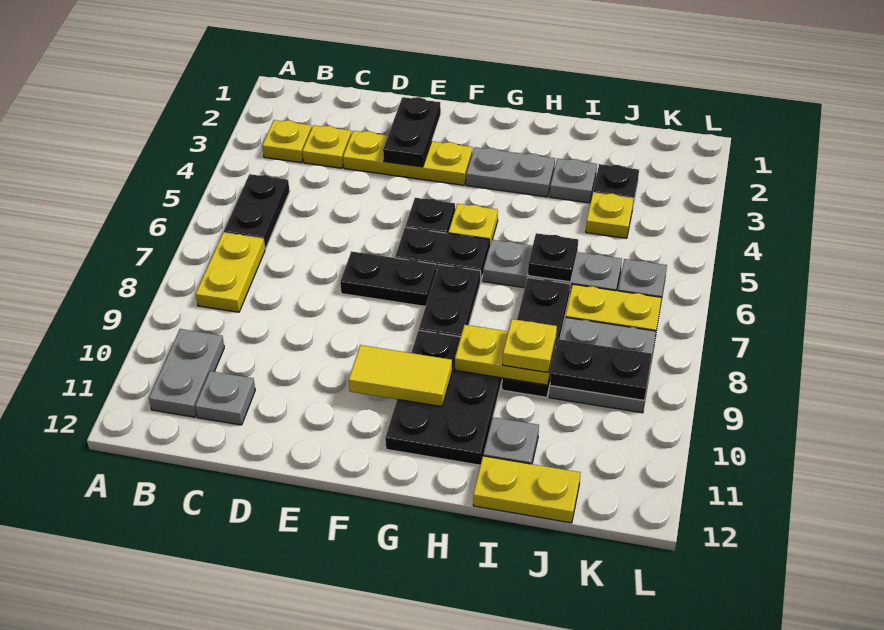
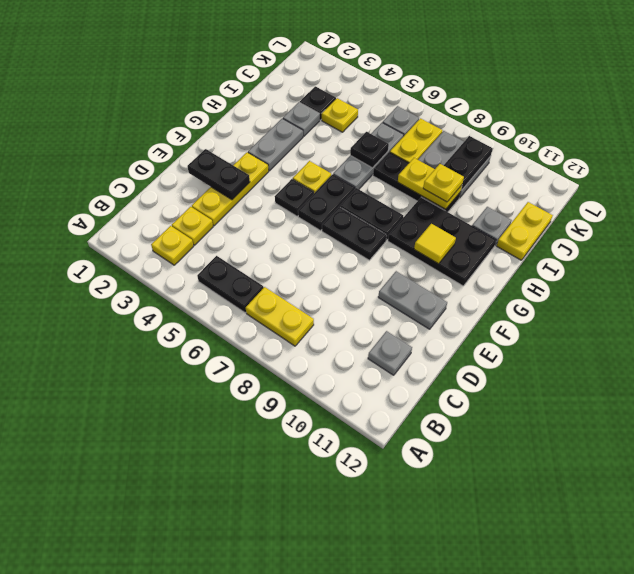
grey 1x2 plate [149,329,224,417] -> grey 1x2 plate moved to [378,271,447,329]
black 1x2 plate [340,251,437,306] -> black 1x2 plate turned to [322,207,387,260]
yellow 1x2 tile [349,345,452,407] -> yellow 1x1 tile [414,224,456,264]
yellow 1x2 plate [455,325,556,385] -> yellow 1x2 plate turned to [398,158,462,209]

